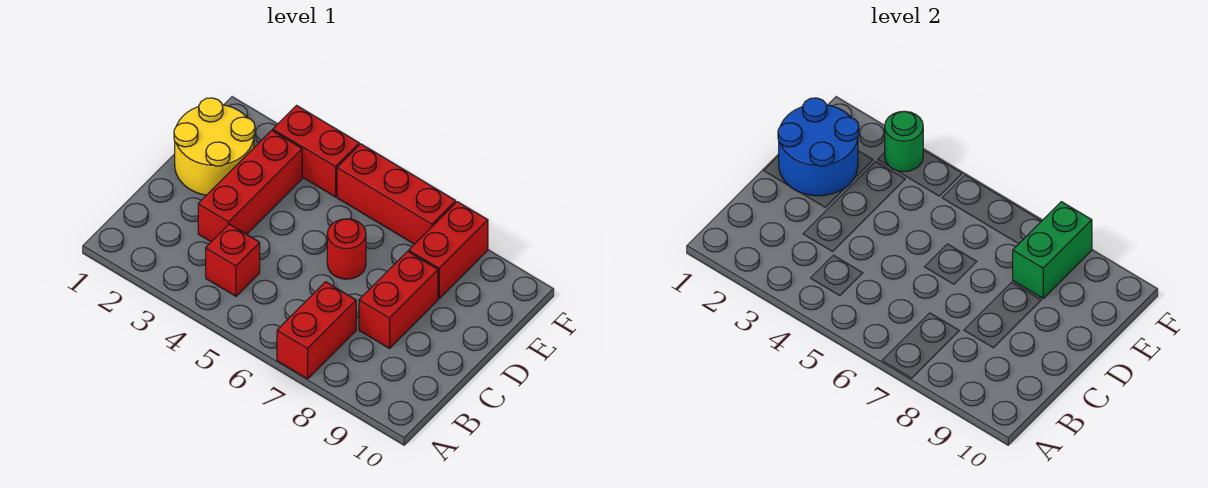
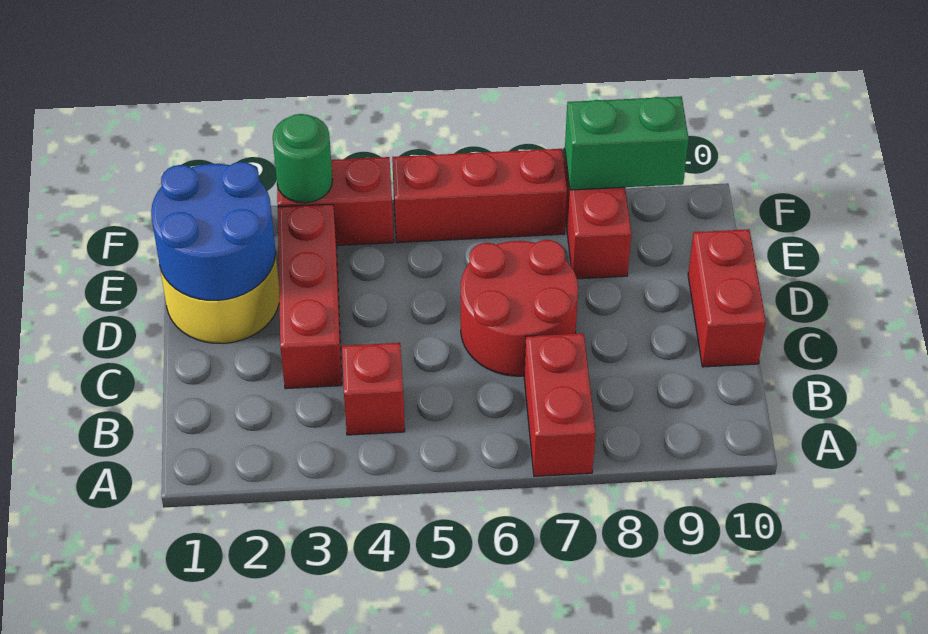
red 1x2 brick [359,251,438,348] -> red 1x2 brick moved to [688,229,766,367]
red 1x1 round brick [327,219,366,279] -> red 2x2 round brick [461,240,578,376]
green 1x2 brick [1013,202,1092,298] -> green 1x2 brick turned to [565,96,689,190]

